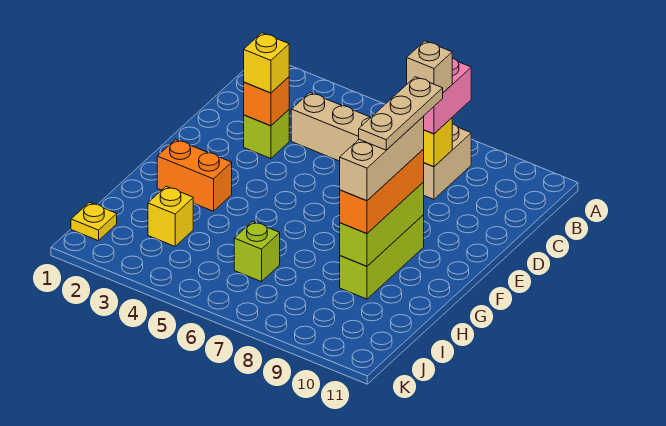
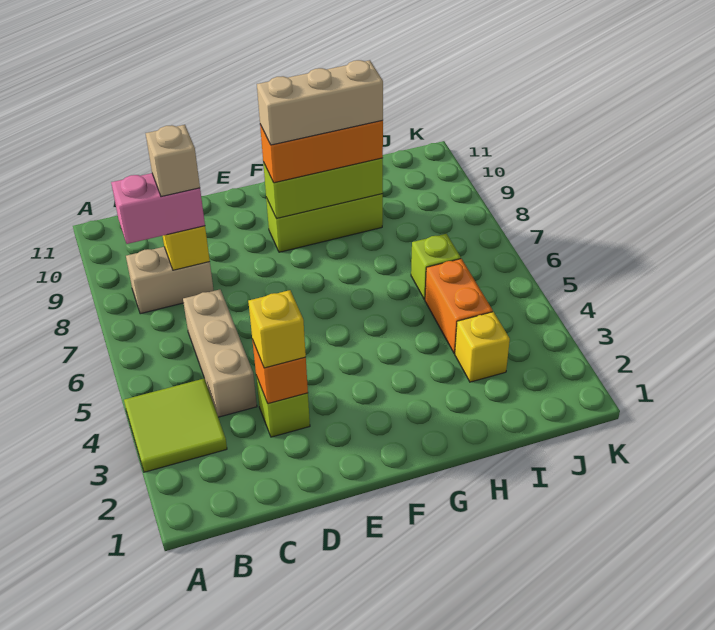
none -> lime 2x2 tile [124,378,227,472]
tan 1x3 plate [359,77,443,150] -> none
orange 1x2 brick [157,139,232,211] -> orange 1x2 brick moved to [425,259,493,353]
yellow 1x1 plate [71,203,117,241] -> none

